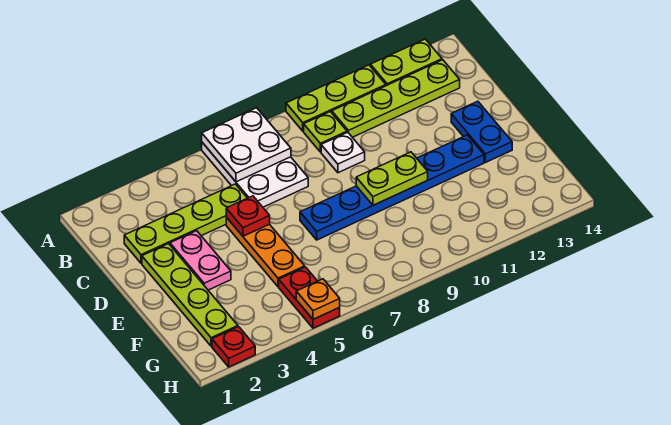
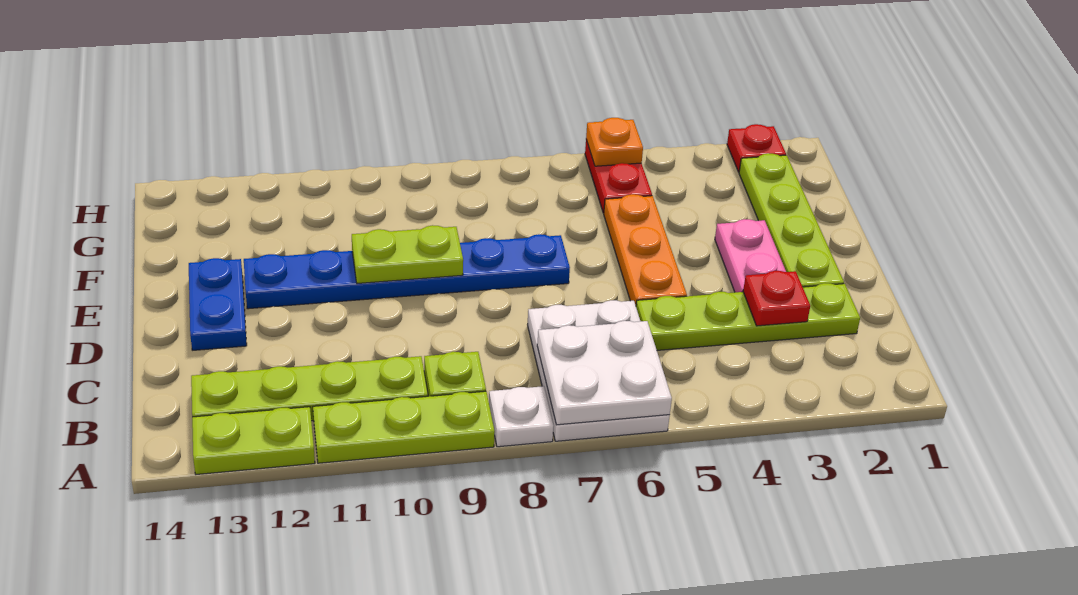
white 1x1 plate [321,132,365,173] -> white 1x1 plate moved to [489,386,553,447]
red 1x1 plate [226,196,270,236] -> red 1x1 plate moved to [743,271,810,326]

